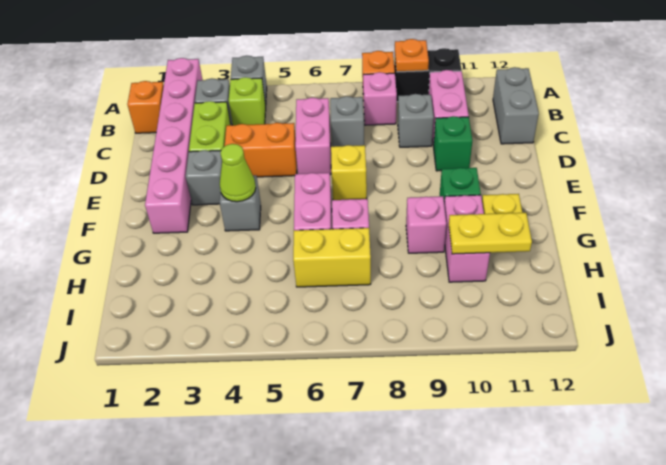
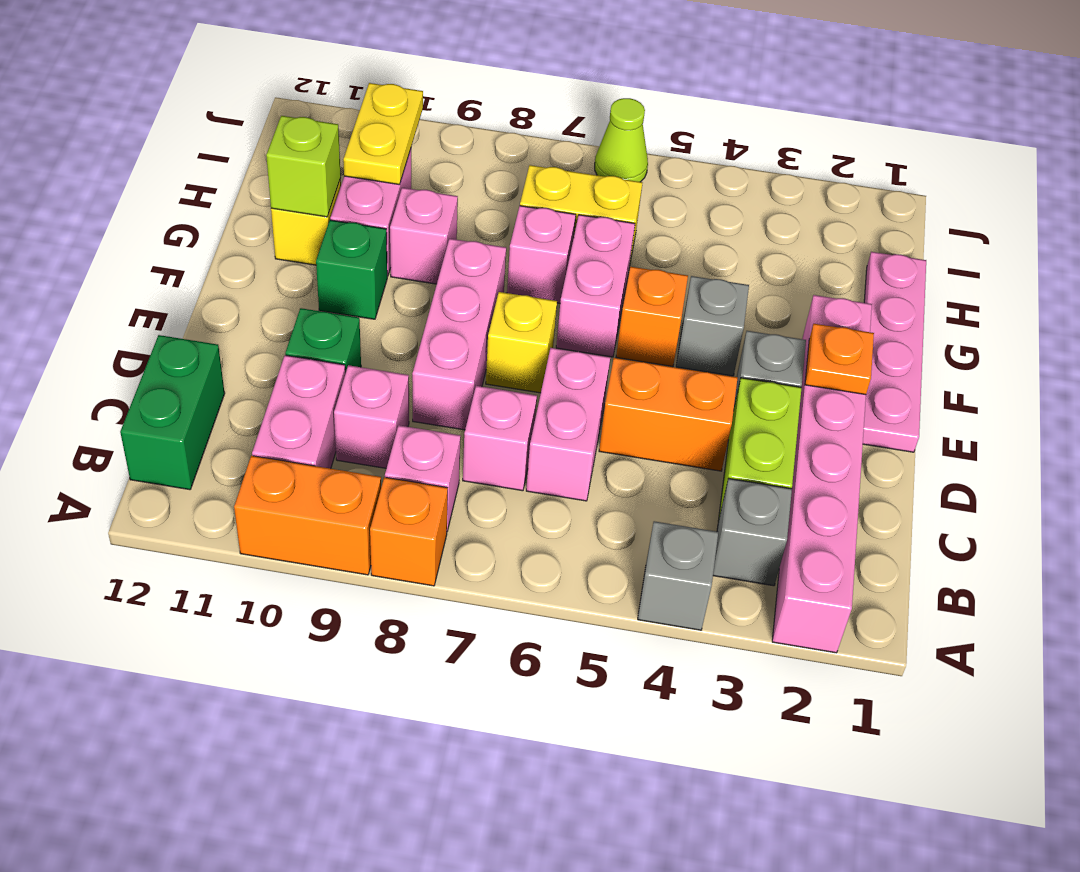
black 1x2 brick [394,48,461,102] -> orange 1x2 brick [234,456,381,575]
orange 1x1 plate [395,39,429,72] -> orange 1x1 plate moved to [805,324,874,395]
orange 1x1 brick [127,81,164,133] -> orange 1x1 brick moved to [616,267,688,367]
lime 1x1 brick [229,77,266,125] -> lime 1x1 brick moved to [266,116,341,217]
grey 1x2 brick [493,67,539,144] -> green 1x2 brick [120,335,225,490]
grey 1x1 brick [330,96,364,147] -> pink 1x1 brick [463,386,537,491]
grey 1x1 brick [398,94,434,147] -> pink 1x1 brick [334,365,409,468]
none -> pink 1x3 brick [412,239,506,430]
none -> pink 1x4 plate [863,252,926,452]
lime 1x1 cone [220,144,256,202] -> lime 1x1 cone moved to [595,98,648,182]
yellow 1x2 plate [449,213,532,254] -> yellow 1x2 plate turned to [343,83,423,185]

